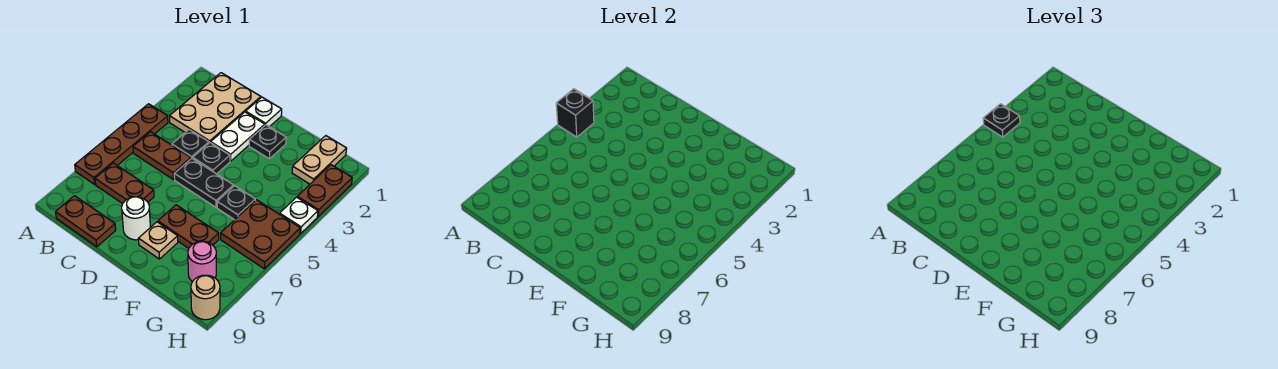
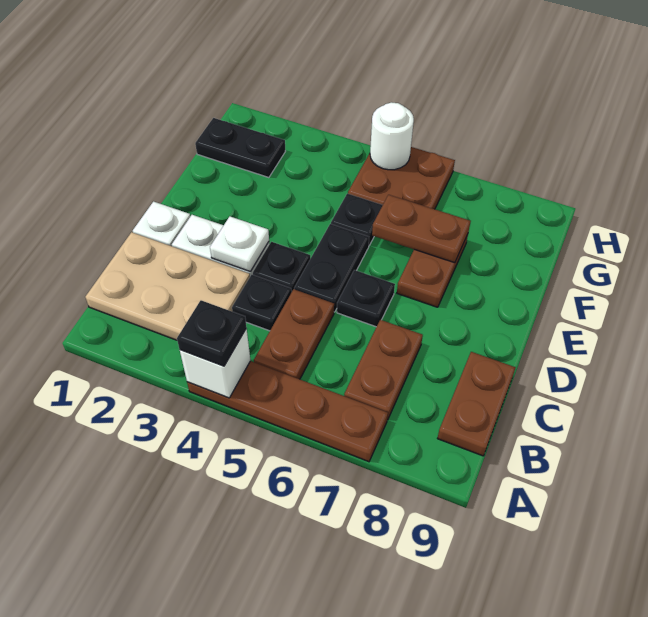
black 1x1 brick [556,89,594,137] -> white 1x1 brick [180,328,250,398]
white 1x1 round brick [122,197,150,240] -> white 1x1 round brick moved to [370,102,414,170]
black 1x1 plate [249,125,286,159] -> black 1x1 plate moved to [337,270,395,327]
tan 1x1 plate [139,222,178,259] -> none
tan 1x2 plate [292,136,347,184] -> black 1x2 plate [195,118,285,178]
pink 1x1 round brick [188,241,216,282] -> none
brown 1x2 plate [297,165,352,217] -> brown 1x2 plate moved to [372,195,471,263]
white 1x1 plate [280,197,318,234] -> white 1x1 plate moved to [210,217,269,272]
tan 1x1 round brick [191,275,220,320] -> none

